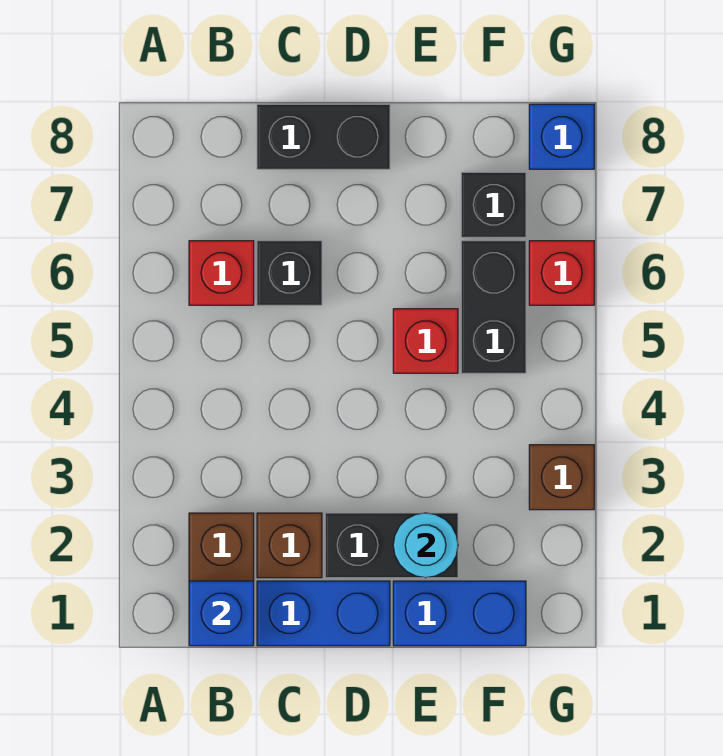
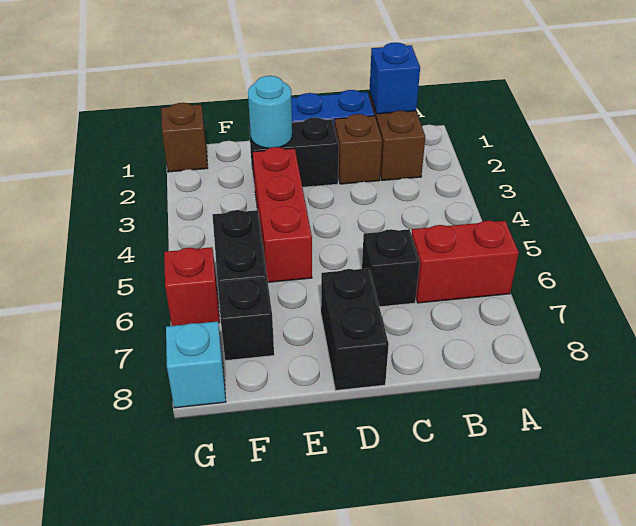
red 1x1 brick [189,241,254,305] -> red 1x2 brick [412,221,519,303]
black 1x2 brick [257,104,390,169] -> black 1x2 brick turned to [321,268,389,390]
blue 1x2 brick [393,581,526,646] -> none
red 1x1 brick [393,309,458,373] -> red 1x3 brick [253,147,312,282]
brown 1x1 brick [529,445,594,510] -> brown 1x1 brick moved to [161,103,208,172]
blue 1x1 brick [529,104,594,169] -> cyan 1x1 brick [166,321,226,408]

